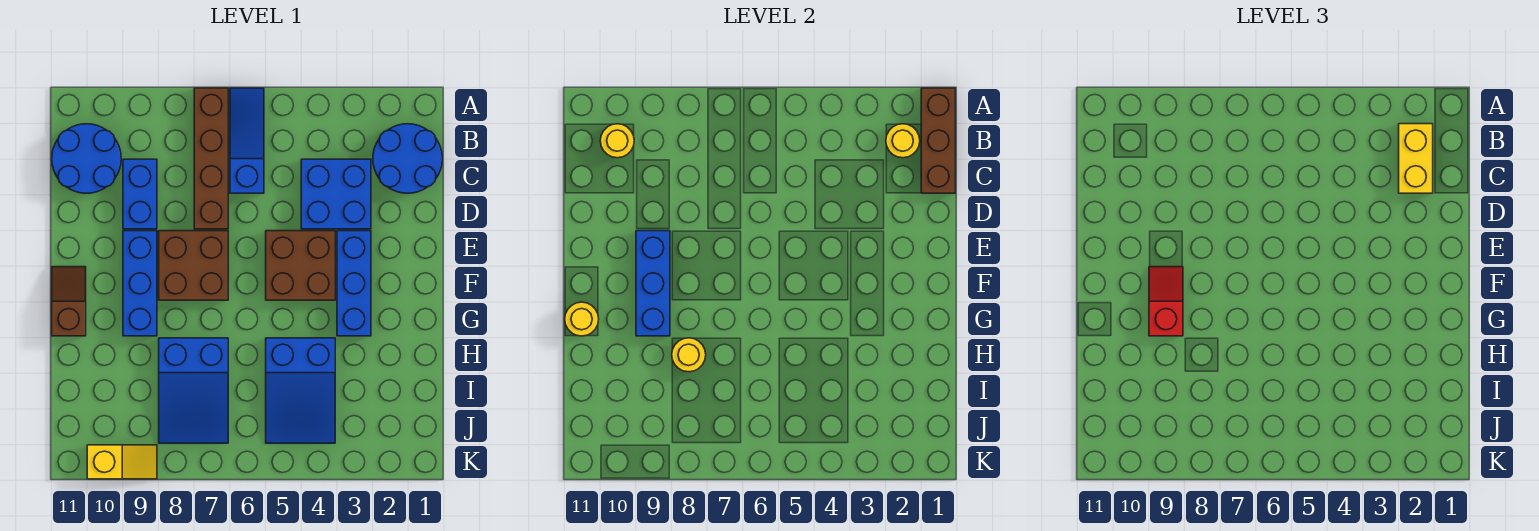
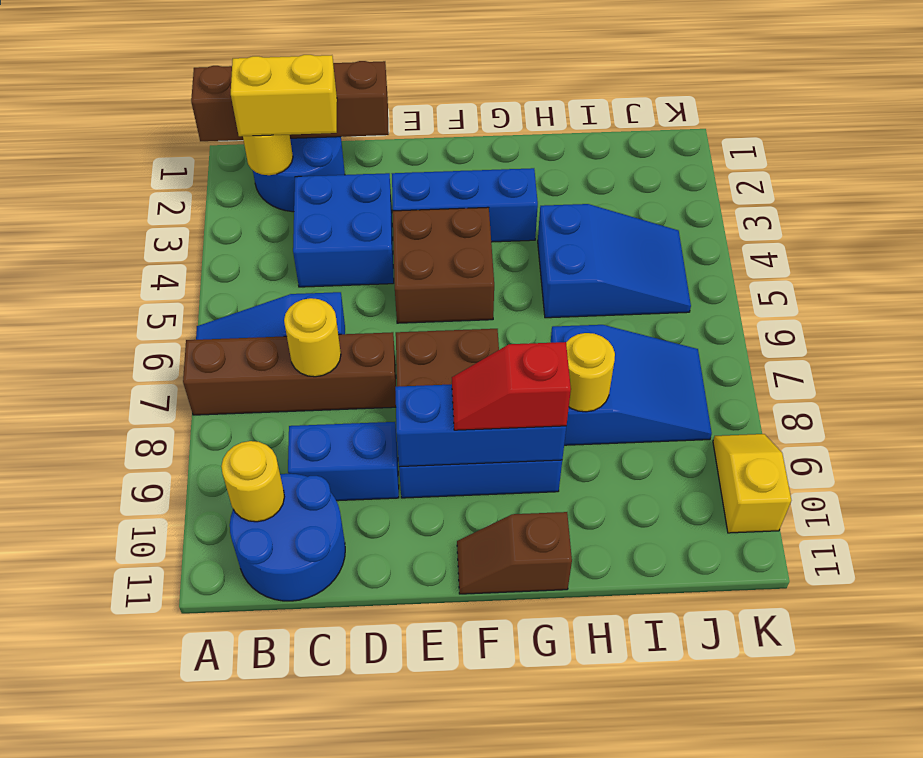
brown 1x3 brick [921,88,955,193] -> brown 1x4 brick [191,61,389,141]
yellow 1x1 round brick [565,302,599,336] -> yellow 1x1 round brick moved to [284,298,341,377]

